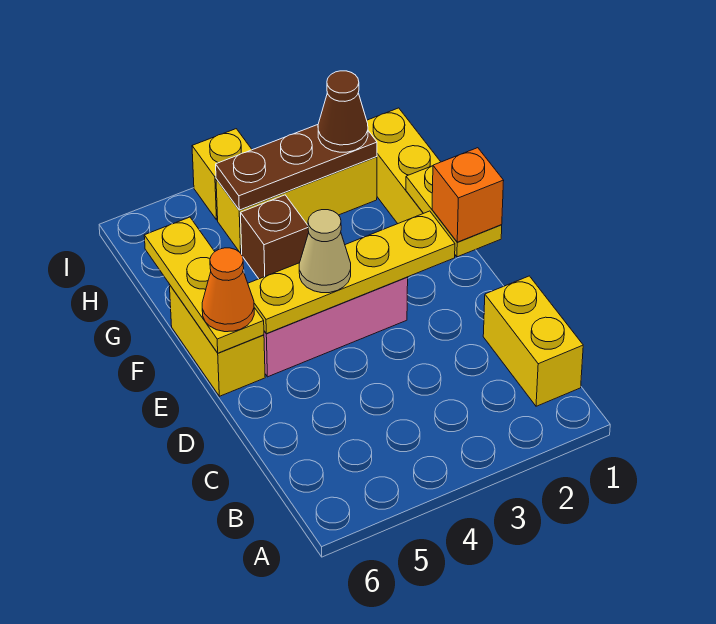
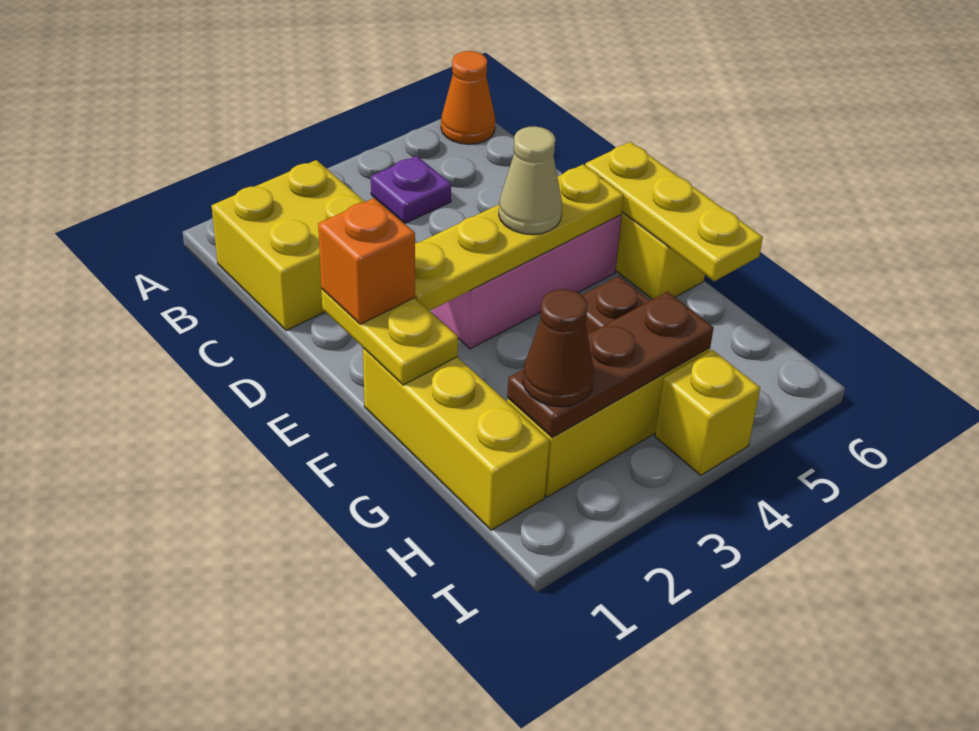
yellow 1x2 brick [483,276,583,406] -> yellow 2x2 brick [211,160,365,331]
none -> purple 1x1 plate [371,156,451,223]
orange 1x1 cone [202,248,254,332] -> orange 1x1 cone moved to [441,51,495,144]

